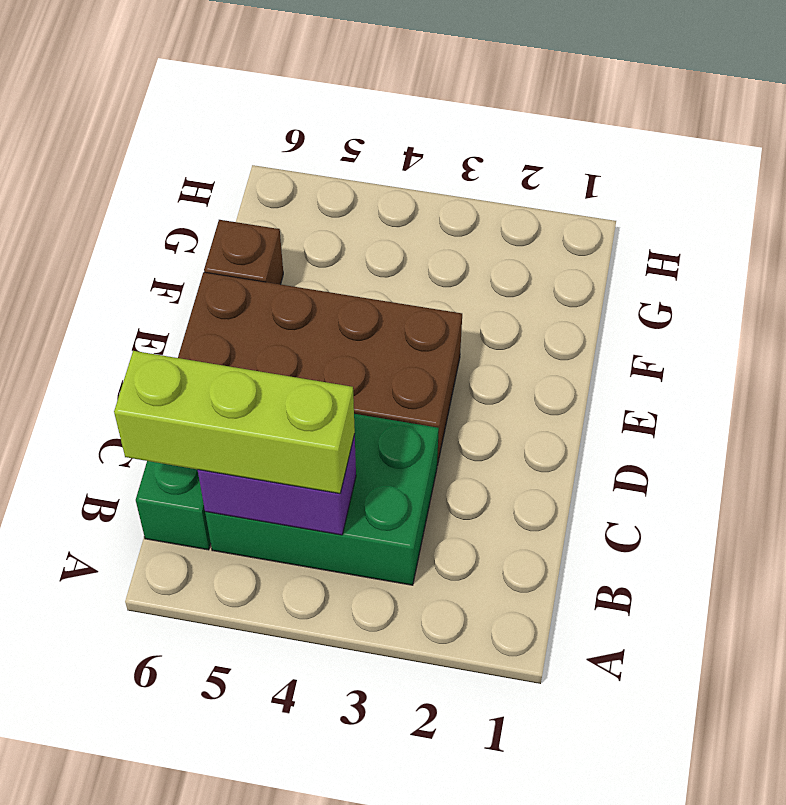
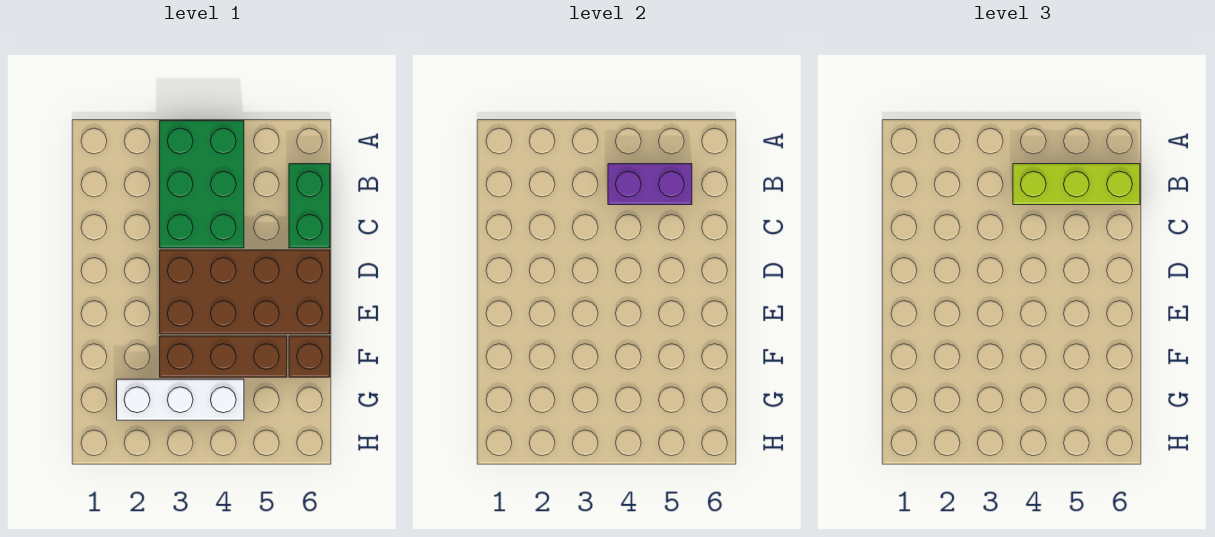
green 2x3 brick [205,414,439,585] -> green 2x3 brick turned to [160,121,244,248]
none -> brown 1x3 brick [160,336,287,377]
none -> white 1x3 brick [117,379,244,420]

